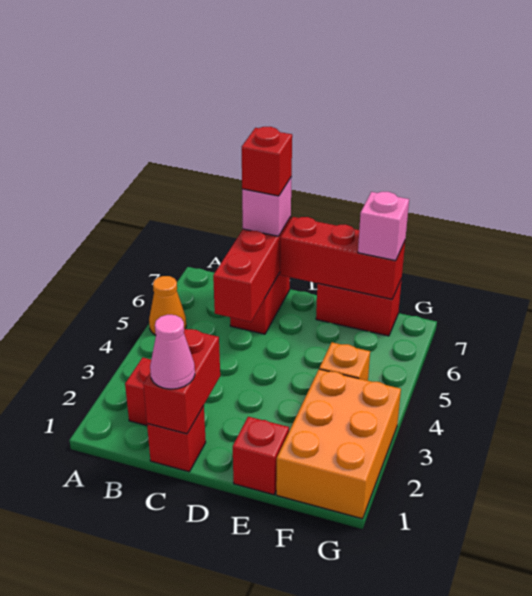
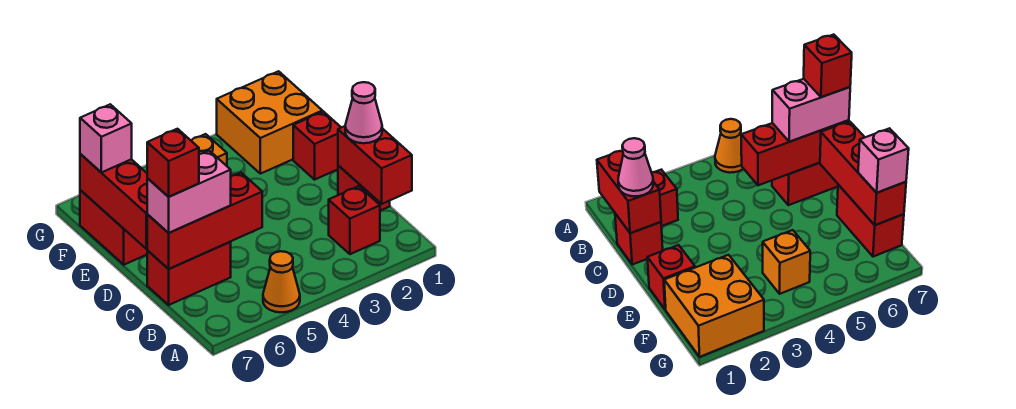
red 1x2 brick [143,329,220,434] -> red 1x2 brick turned to [338,126,412,204]
pink 1x1 brick [242,177,292,236] -> pink 1x2 brick [147,151,231,233]
orange 2x3 brick [276,369,401,519] -> orange 2x2 brick [217,71,322,174]

